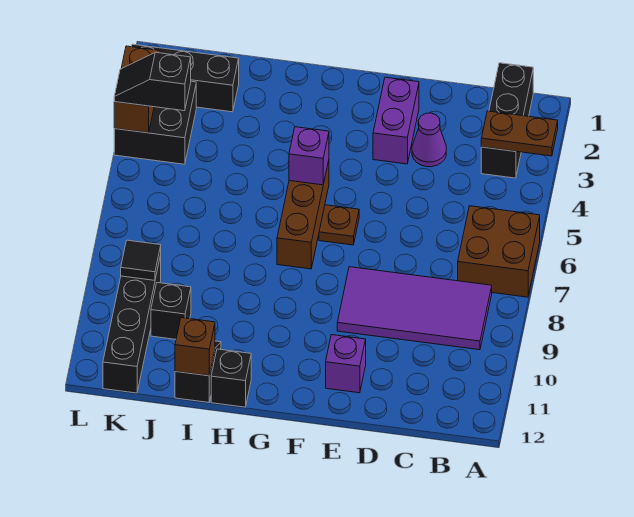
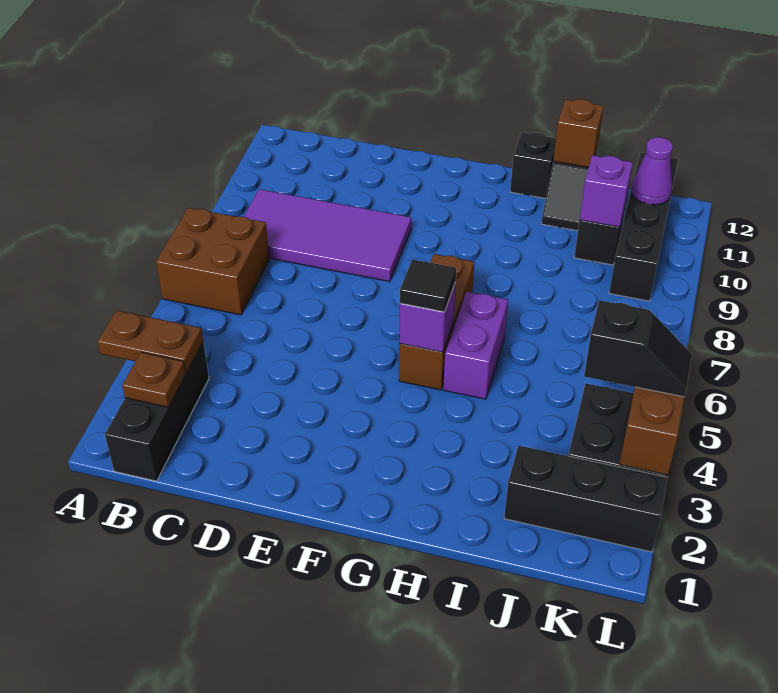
purple 1x1 cone [412,113,446,167] -> purple 1x1 cone moved to [631,137,673,205]
purple 1x2 brick [373,77,419,164] -> purple 1x2 brick moved to [443,292,508,399]
purple 1x1 brick [326,335,366,393] -> purple 1x1 brick moved to [580,155,633,227]
brown 1x1 plate [319,205,359,245] -> brown 1x1 plate moved to [122,352,186,407]
black 1x1 tile [121,240,161,280] -> black 1x1 tile moved to [400,259,456,312]

